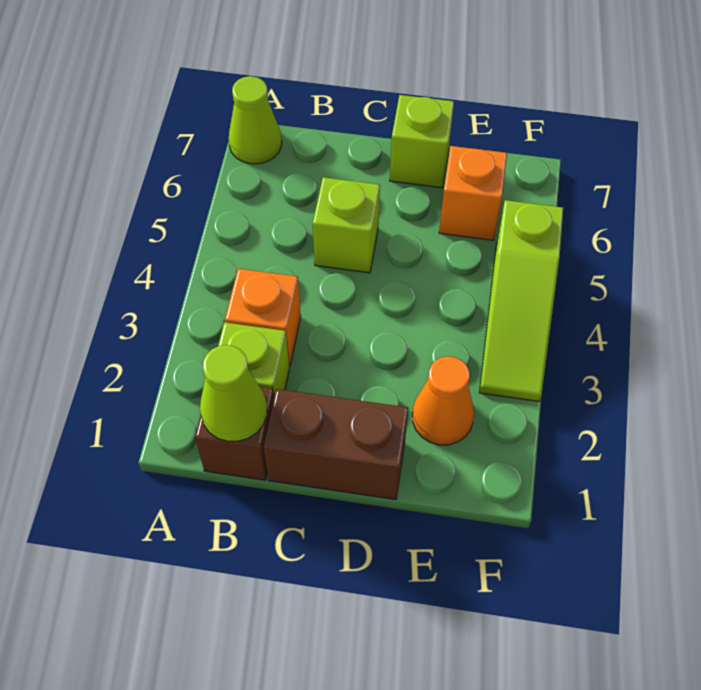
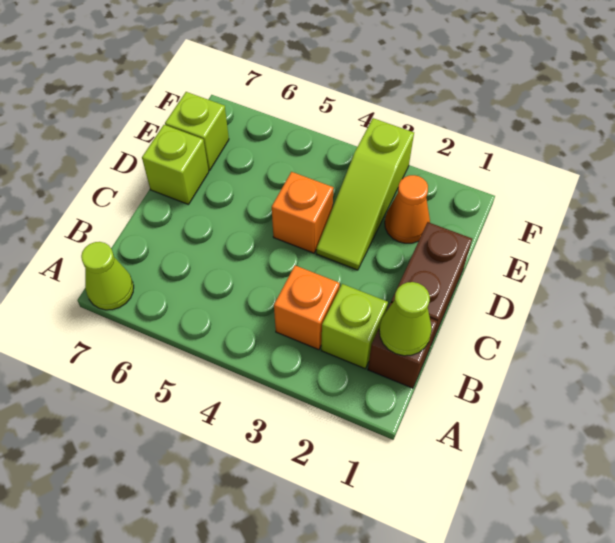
lime 1x1 brick [313,177,380,273] -> lime 1x1 brick moved to [165,92,229,170]
orange 1x1 brick [439,146,507,240] -> orange 1x1 brick moved to [272,172,333,253]
lime 1x3 slope [479,200,563,401] -> lime 1x3 slope turned to [316,118,414,270]

